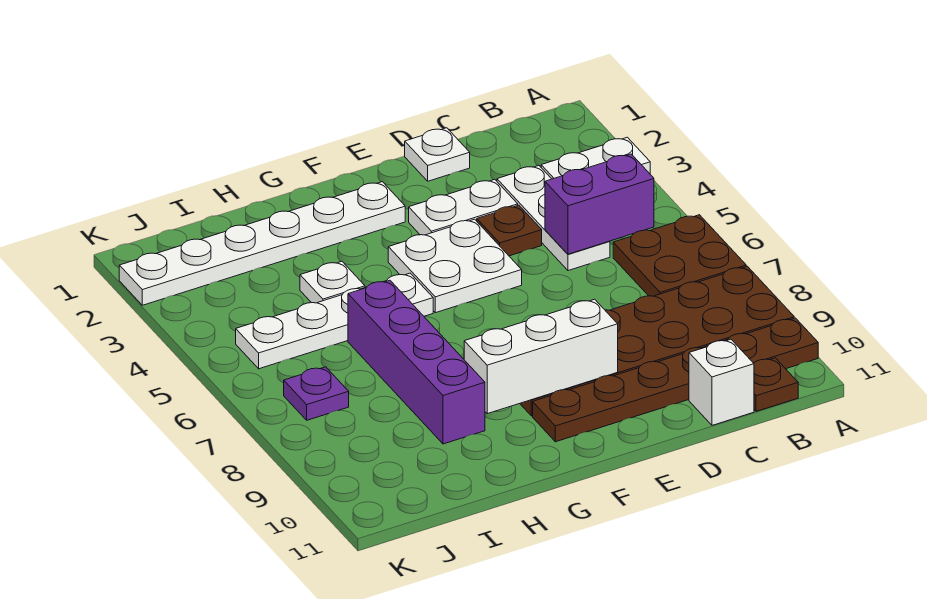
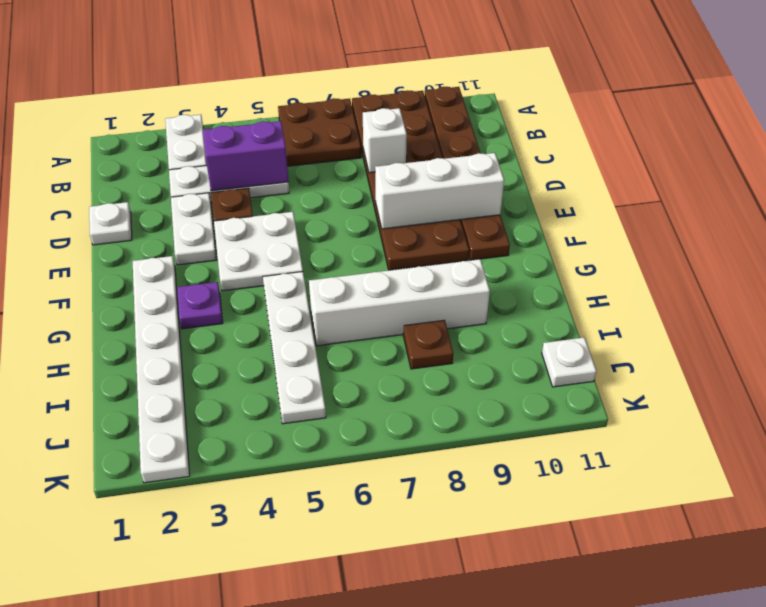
purple 1x2 brick [545,154,654,254] -> purple 1x2 brick turned to [203,121,289,191]
brown 1x1 plate [754,358,798,411] -> brown 1x1 plate moved to [403,320,453,369]
white 1x1 brick [689,339,754,425] -> white 1x1 brick moved to [363,108,407,173]
white 1x3 brick [464,299,618,414] -> white 1x3 brick turned to [375,153,504,229]
white 1x1 plate [300,261,365,303] -> white 1x1 plate moved to [542,337,596,387]
purple 1x4 brick [348,280,485,444] -> white 1x4 brick [309,259,490,346]
purple 1x1 plate [284,367,349,420] -> purple 1x1 plate moved to [177,282,223,329]

